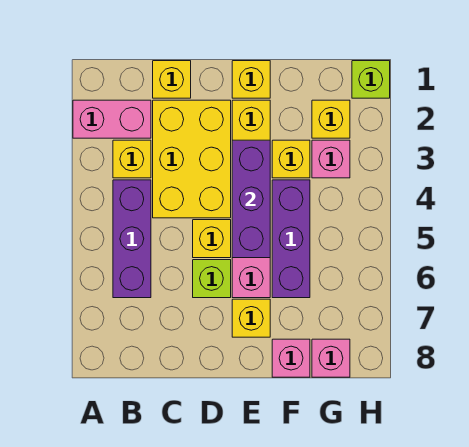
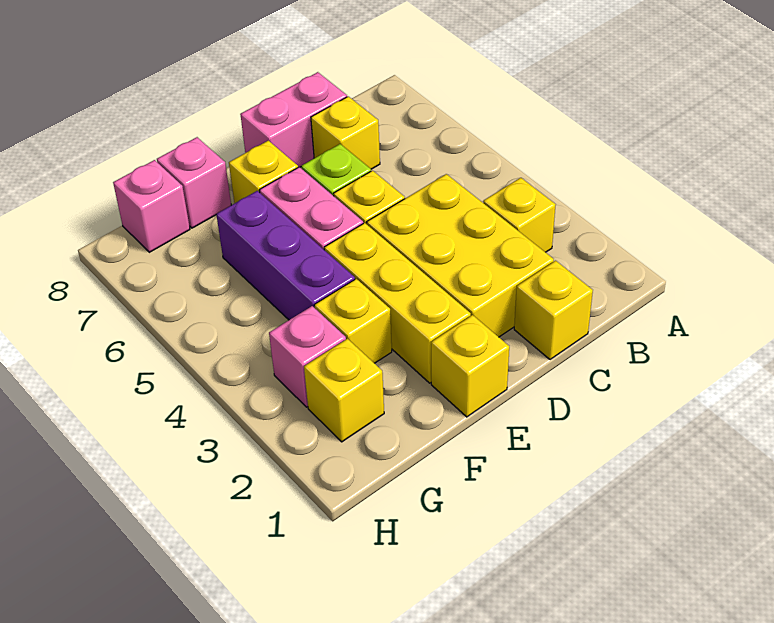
pink 1x2 brick [73,100,151,138] -> pink 1x2 brick moved to [240,72,347,167]
purple 1x3 brick [113,180,151,298] -> none
none -> yellow 1x1 brick [311,96,380,169]
purple 1x3 brick [232,140,270,258] -> none
lime 1x1 brick [352,61,390,98] -> none

